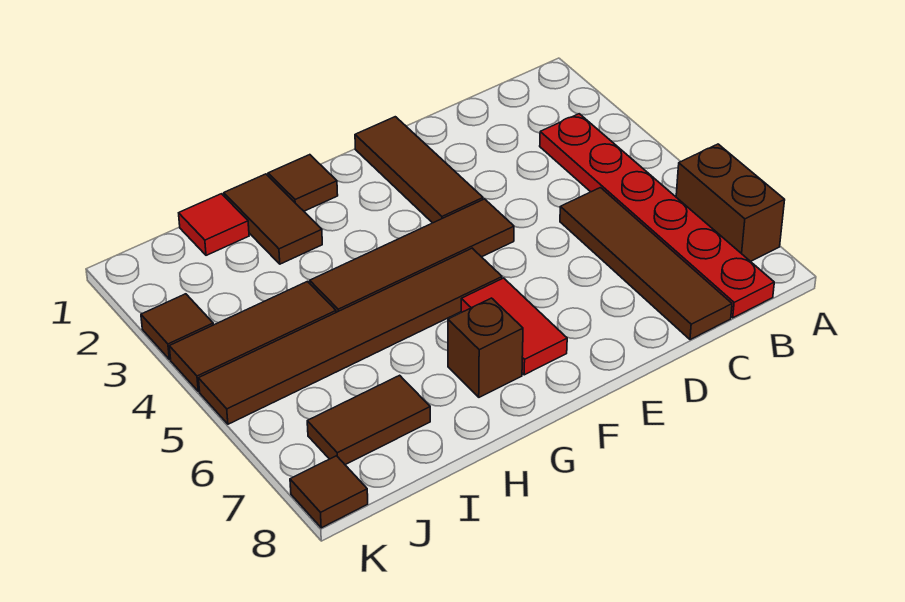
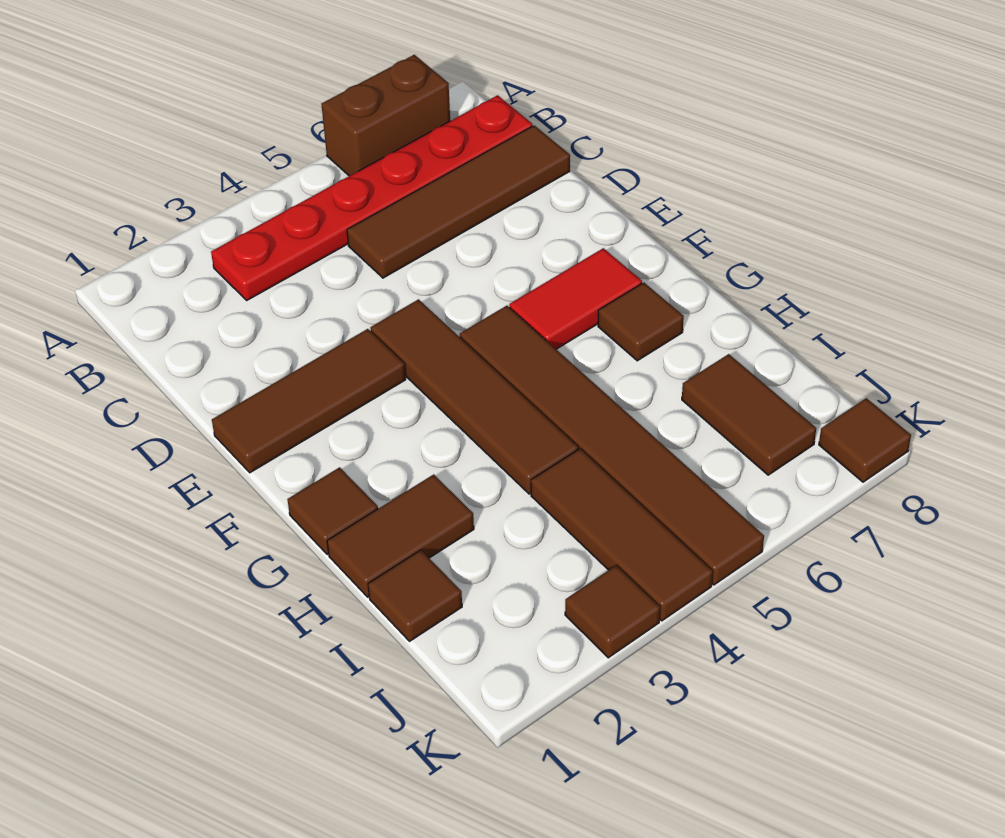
brown 1x1 brick [448,298,523,397] -> brown 1x1 tile [598,283,684,361]
red 1x1 tile [179,194,249,255] -> brown 1x1 tile [368,550,462,641]

